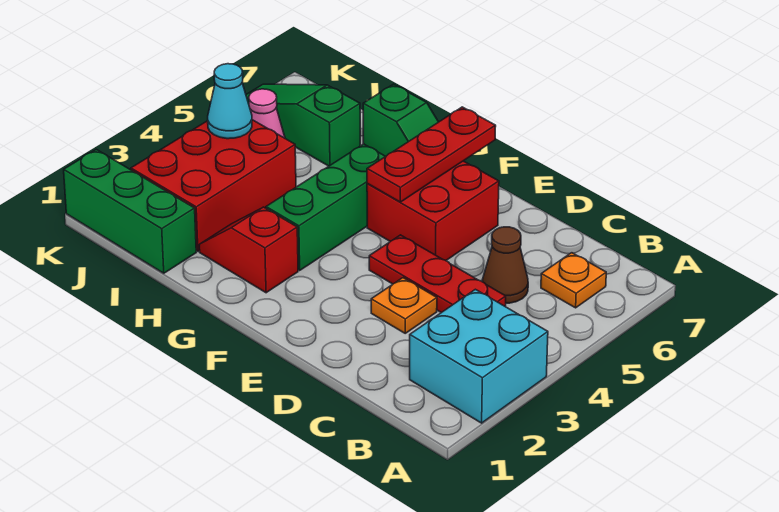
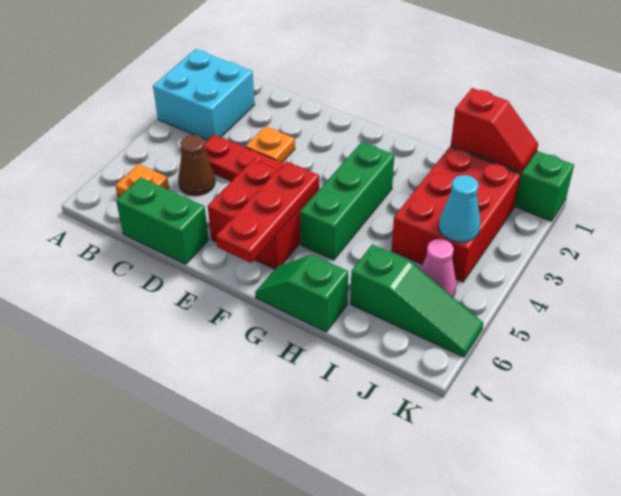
none -> green 1x2 brick [116,177,209,264]
red 1x2 slope [199,207,298,293] -> red 1x2 slope moved to [451,88,538,172]

